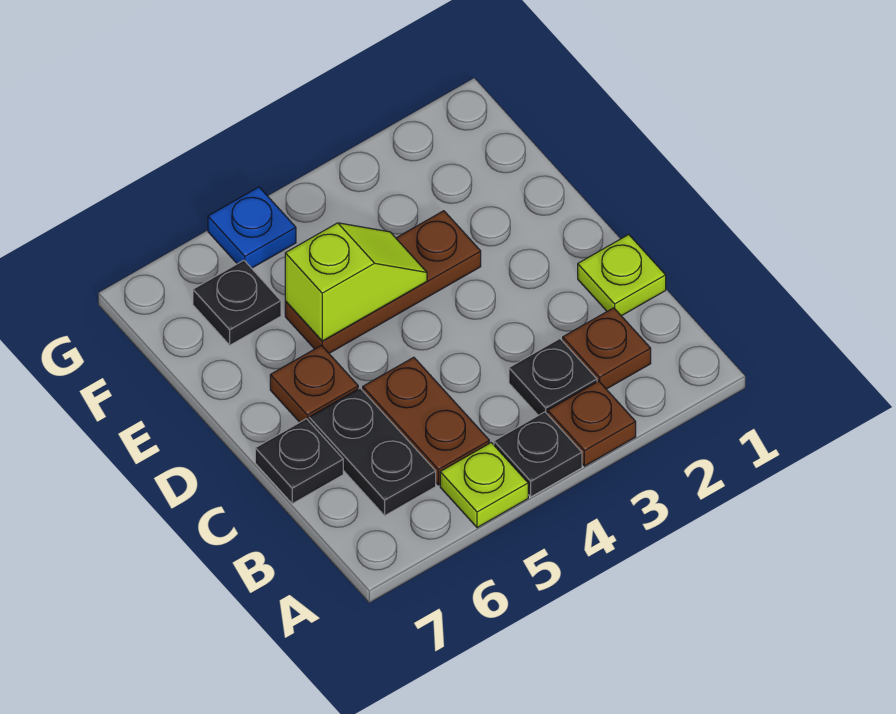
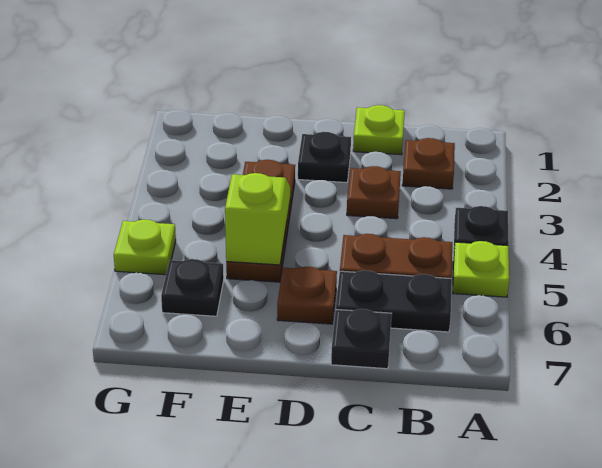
brown 1x1 plate [548,381,636,466] -> brown 1x1 plate moved to [347,166,401,219]
black 1x1 plate [509,339,597,415] -> black 1x1 plate moved to [298,132,351,183]
blue 1x1 plate [208,187,296,268] -> lime 1x1 plate [114,220,176,275]

